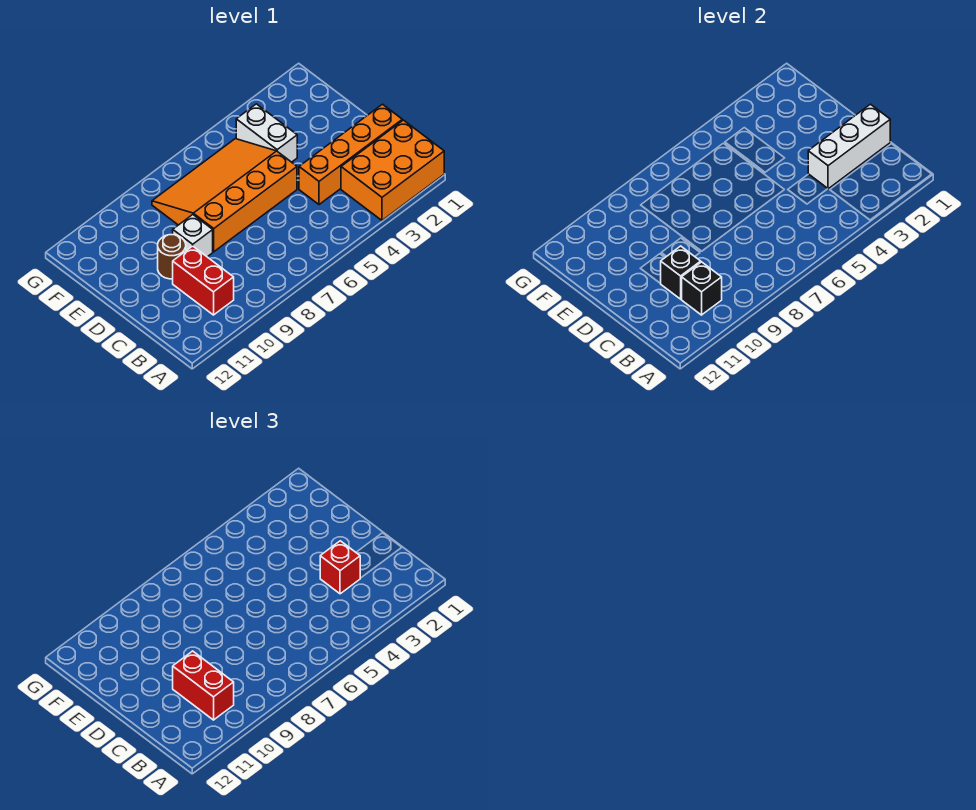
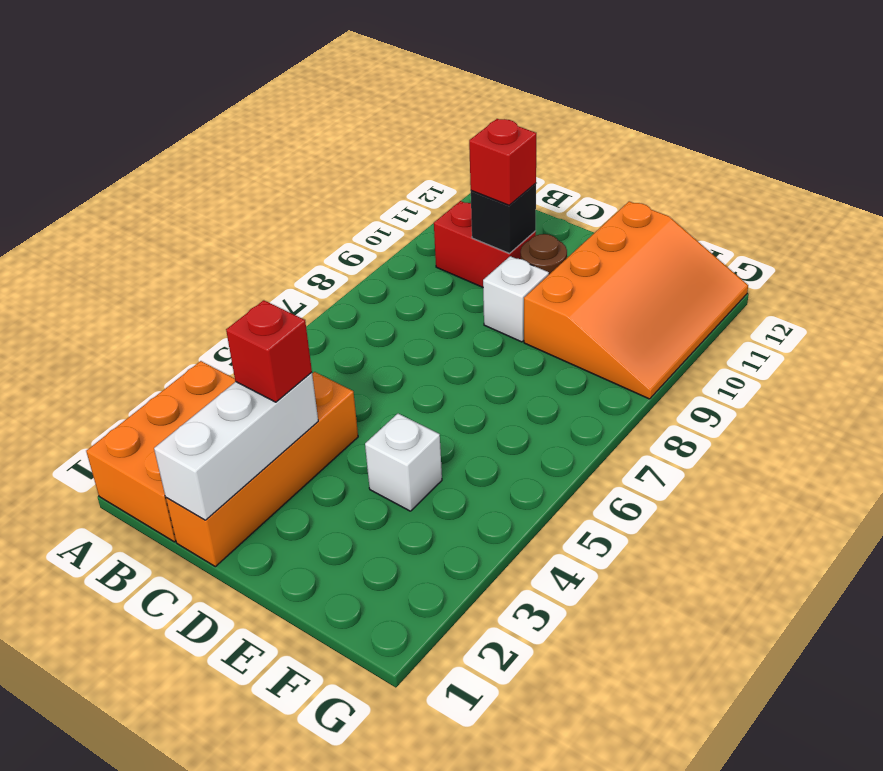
black 1x1 brick [681,262,722,315] -> none
red 1x2 brick [173,651,234,720] -> red 1x1 brick [469,119,536,205]
orange 3x4 slope [152,139,297,252] -> orange 3x4 slope moved to [524,201,748,399]
white 1x2 brick [236,104,297,162] -> white 1x1 brick [365,414,442,511]

